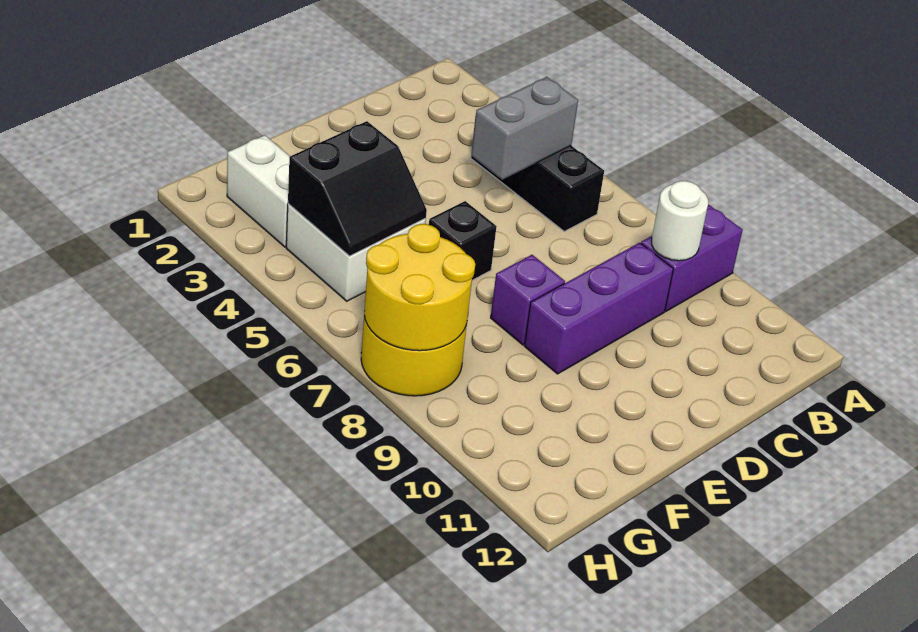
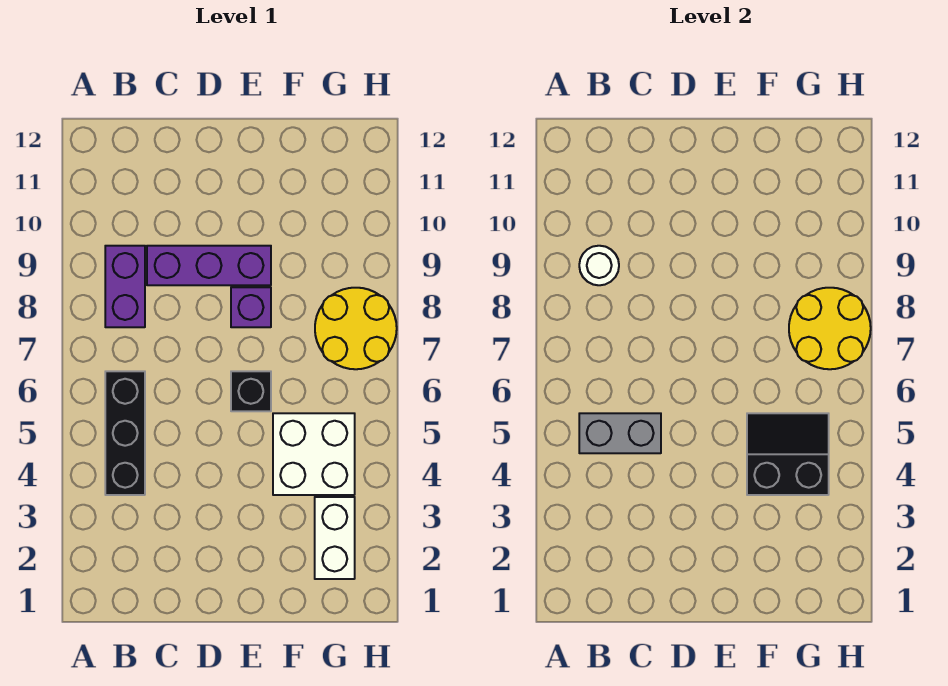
purple 1x2 brick [641,205,742,311] -> purple 1x2 brick turned to [105,246,145,327]

